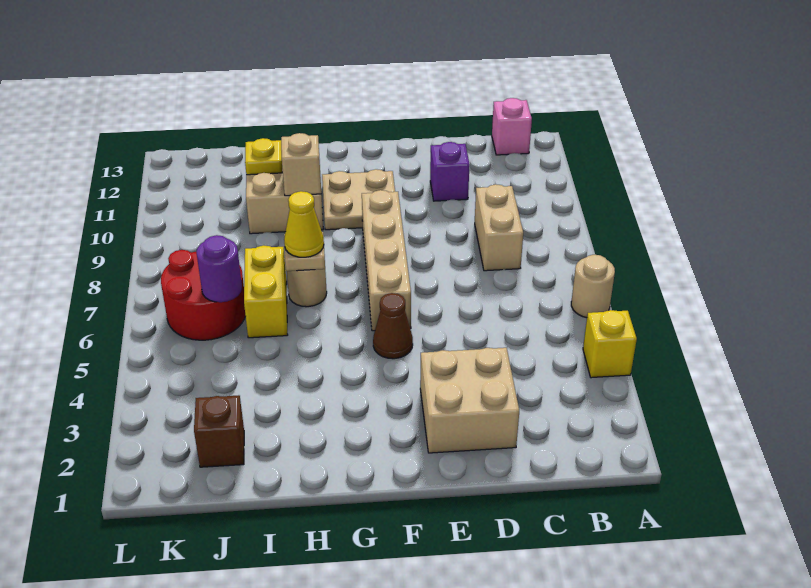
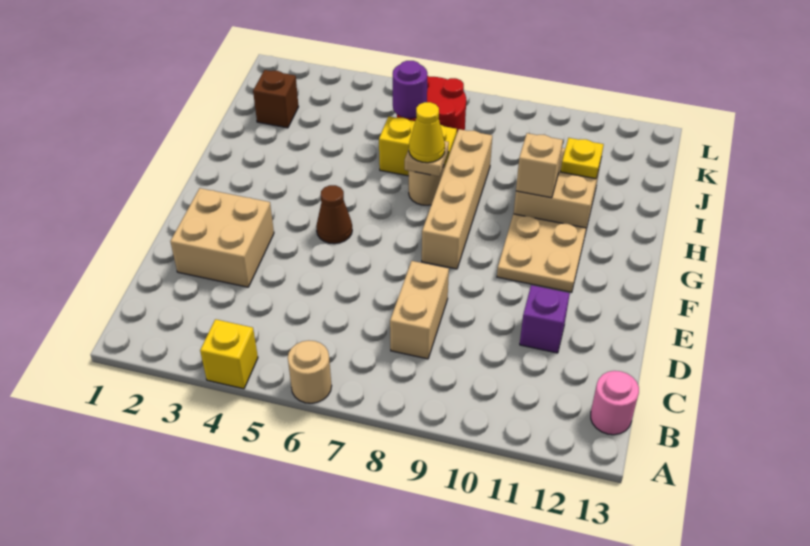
pink 1x1 brick [492,98,532,155] -> pink 1x1 round brick [591,371,639,435]
tan 1x2 brick [475,184,523,271] -> tan 1x2 brick turned to [390,261,449,359]
tan 1x4 brick [362,190,411,331] -> tan 1x4 brick turned to [422,129,492,269]

